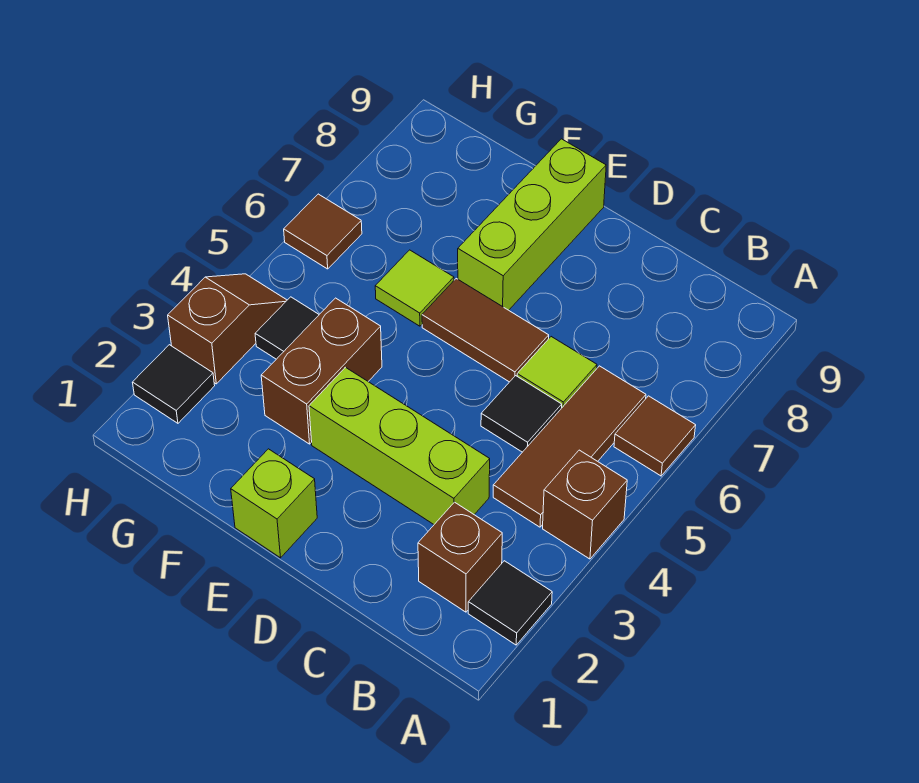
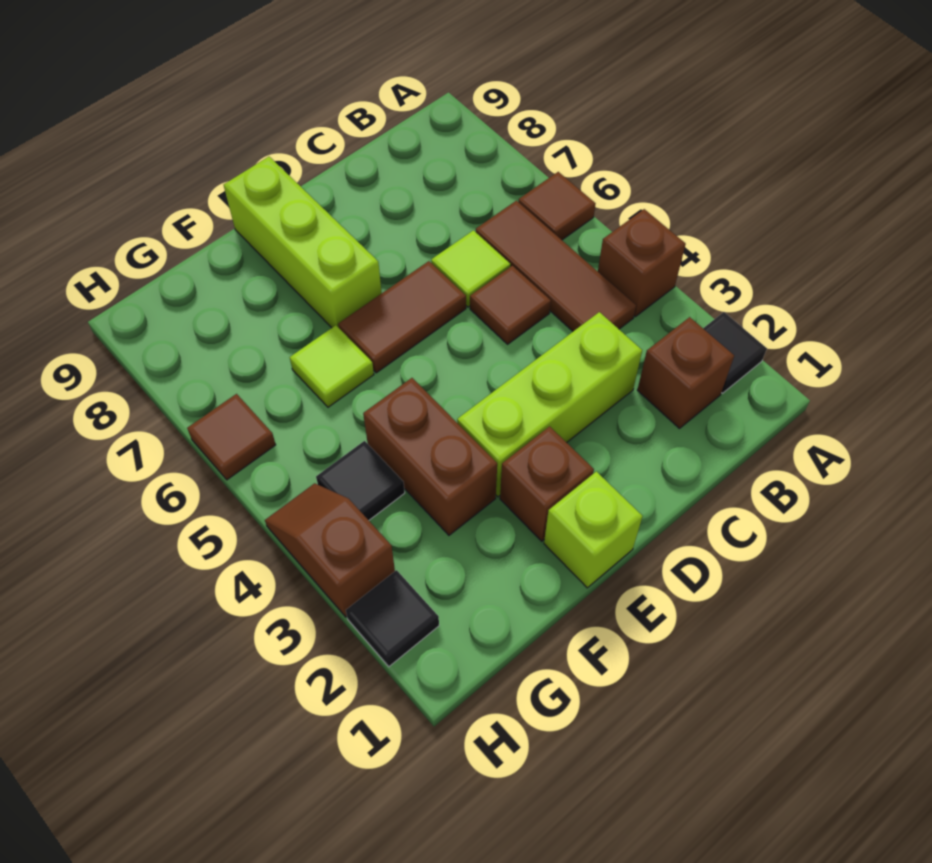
black 1x1 tile [481,376,562,452] -> brown 1x1 tile [470,266,551,344]
none -> brown 1x1 brick [500,426,594,541]

